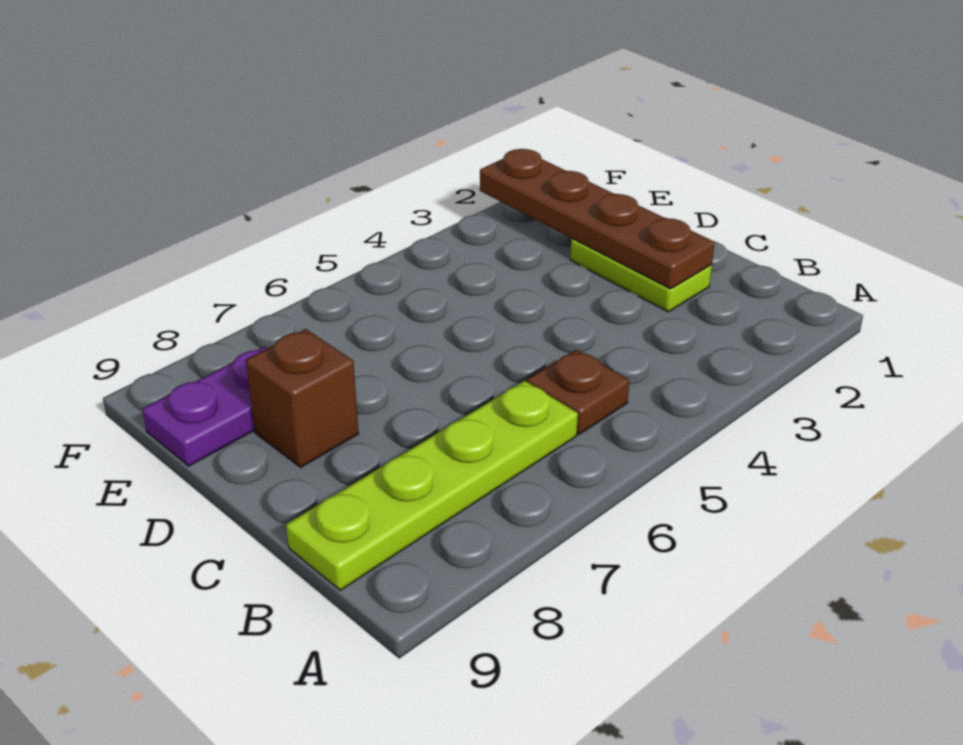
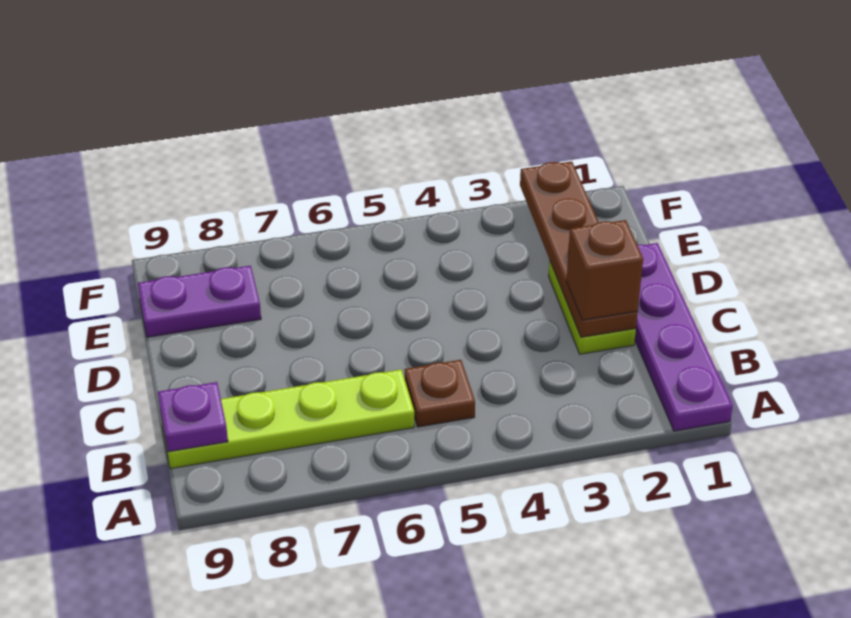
none -> purple 1x4 plate [635,243,733,431]
none -> purple 1x1 plate [158,382,228,452]
brown 1x1 brick [246,329,358,467] -> brown 1x1 brick moved to [566,220,643,320]

